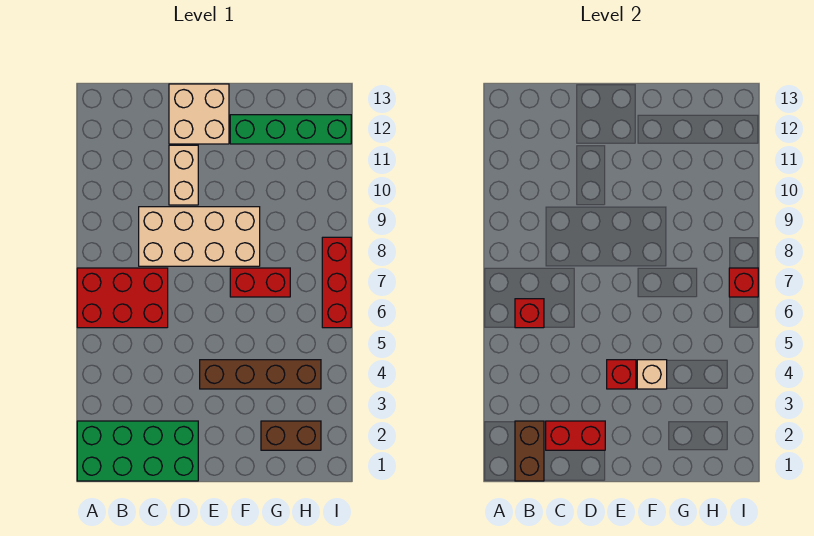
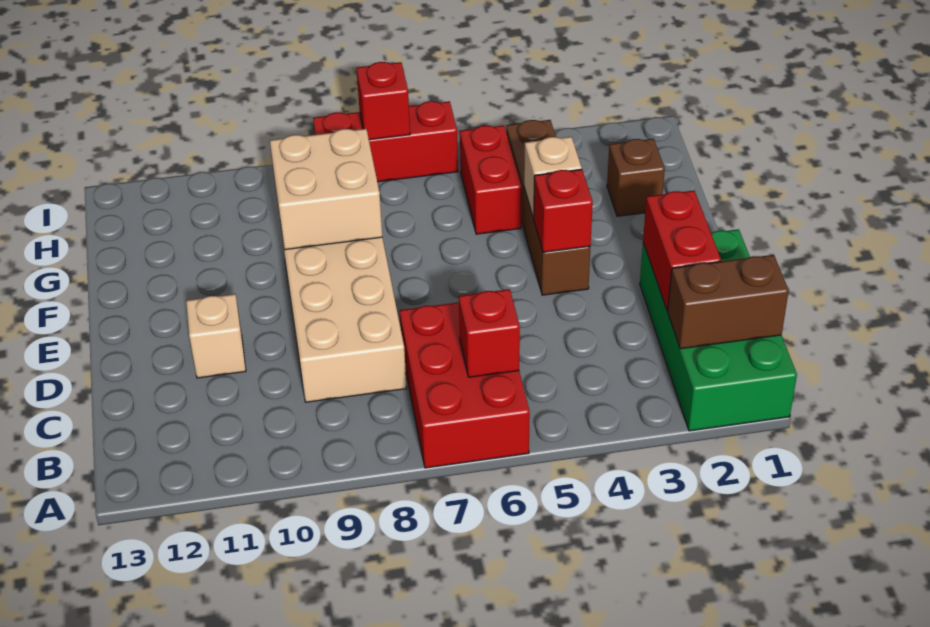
tan 1x2 brick [169,145,198,205] -> tan 1x1 brick [186,294,246,378]
tan 2x2 brick [169,84,229,144] -> tan 2x2 brick moved to [270,129,382,250]
red 1x2 brick [230,268,290,297] -> red 1x2 brick moved to [460,125,522,234]
green 1x4 brick [230,115,351,144] -> none
brown 1x2 brick [261,421,321,450] -> brown 1x1 brick [607,139,665,216]

